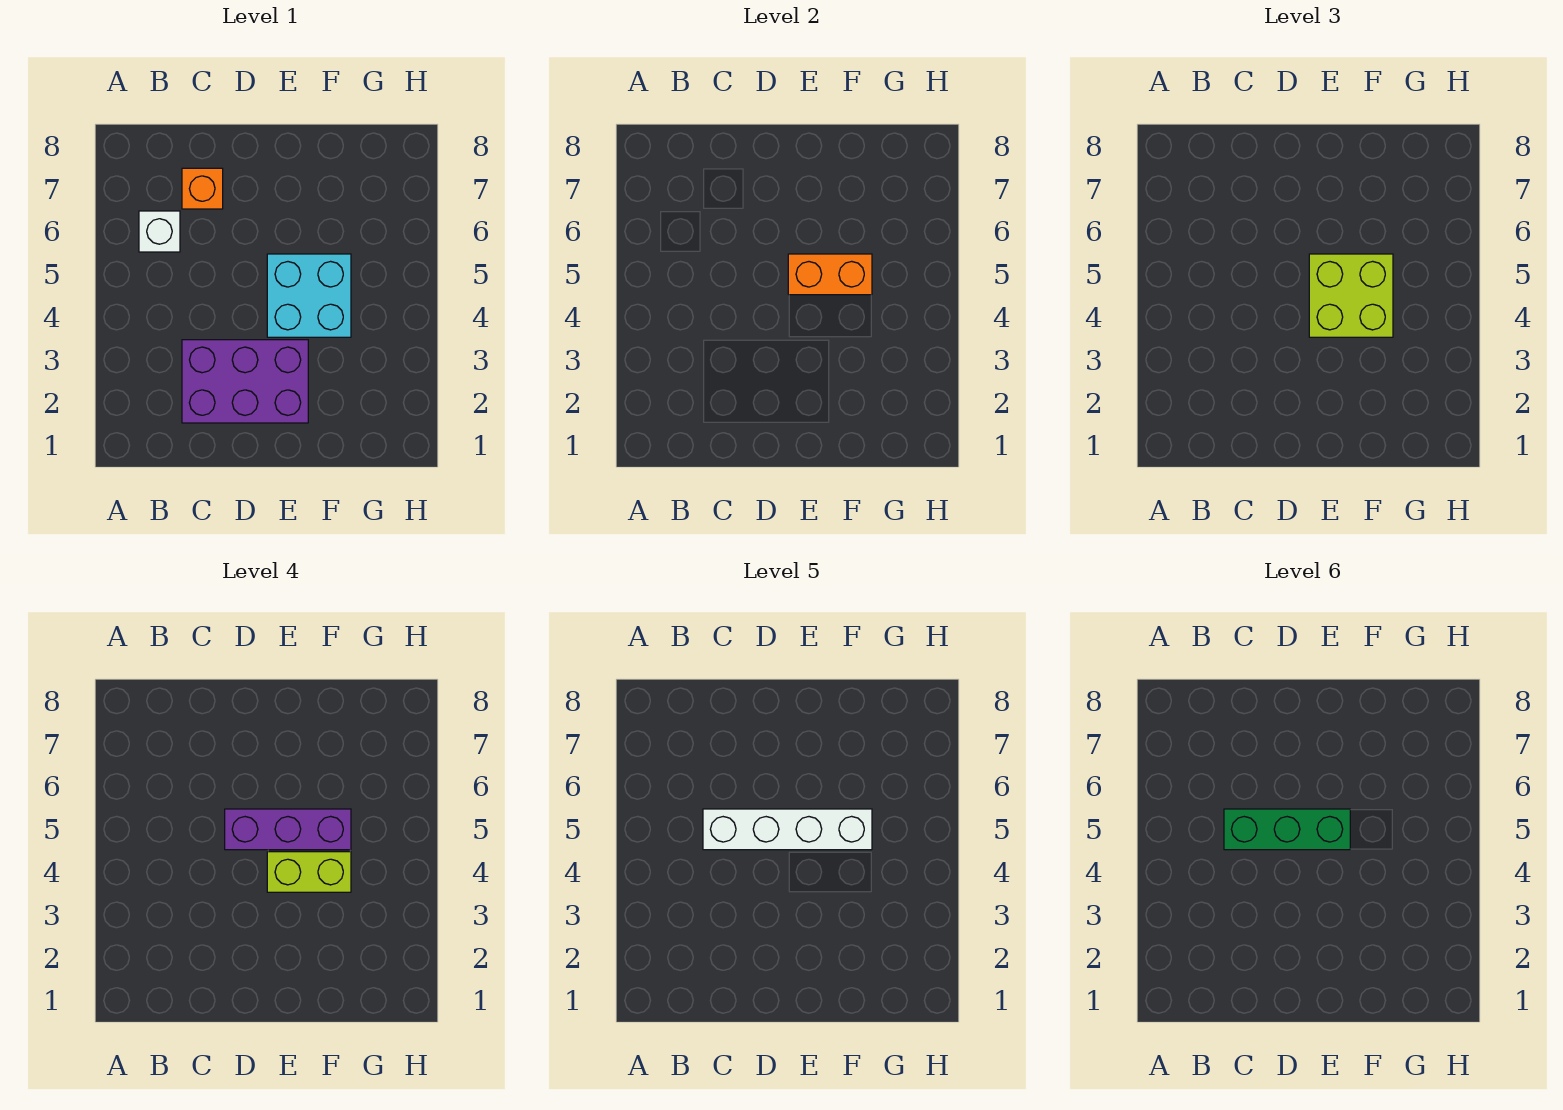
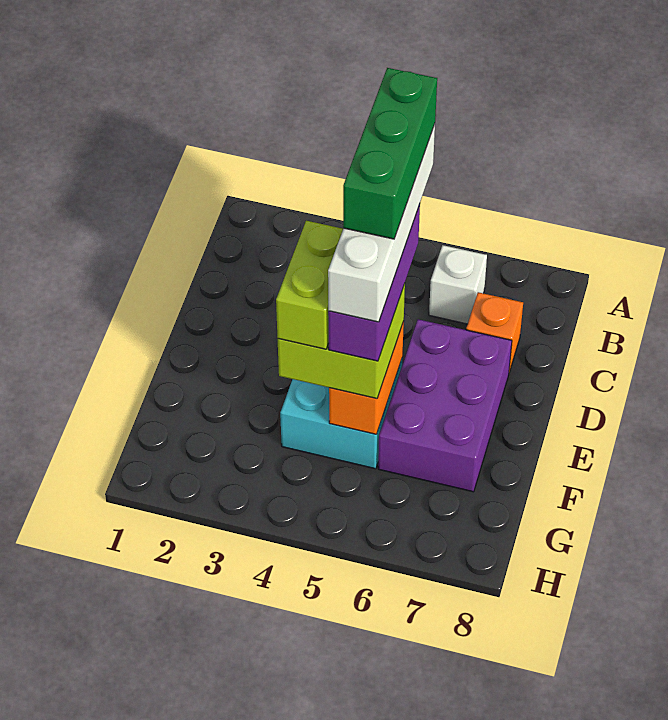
purple 2x3 brick [182,340,308,423] -> purple 2x3 brick moved to [378,319,512,492]

